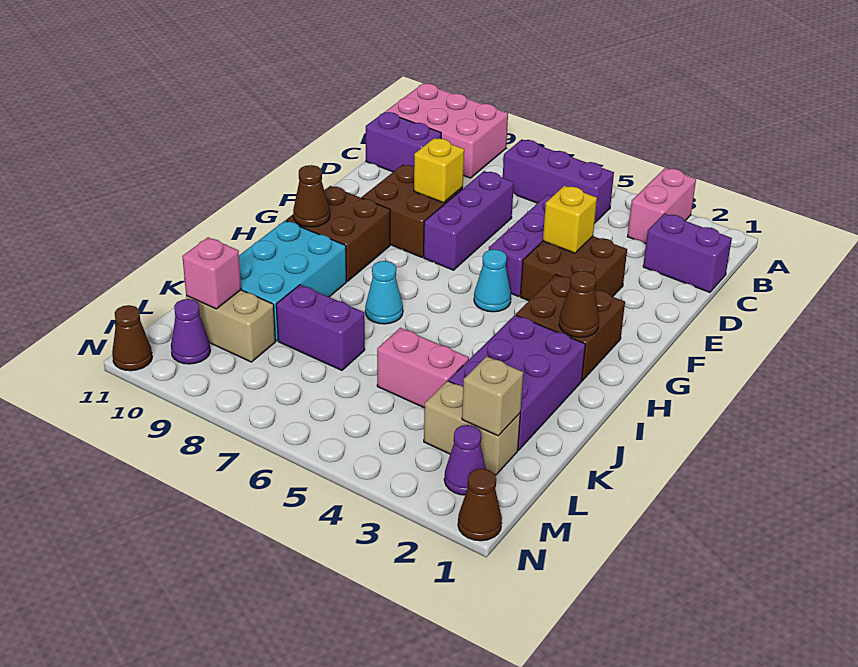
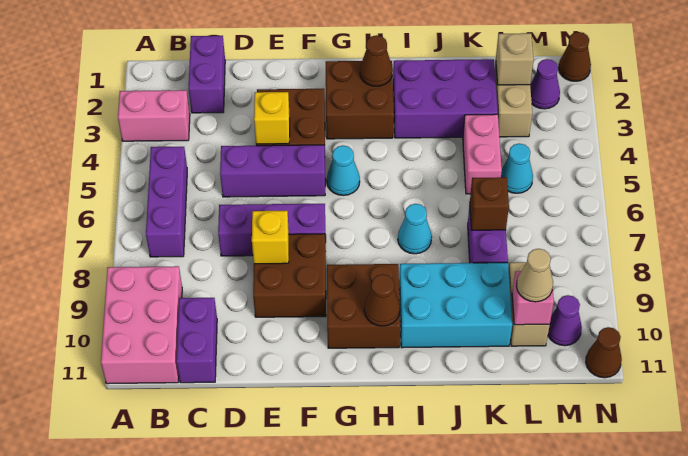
none -> brown 1x1 brick [470,177,509,230]
none -> cyan 1x1 cone [501,143,533,193]
none -> tan 1x1 cone [516,249,553,302]

